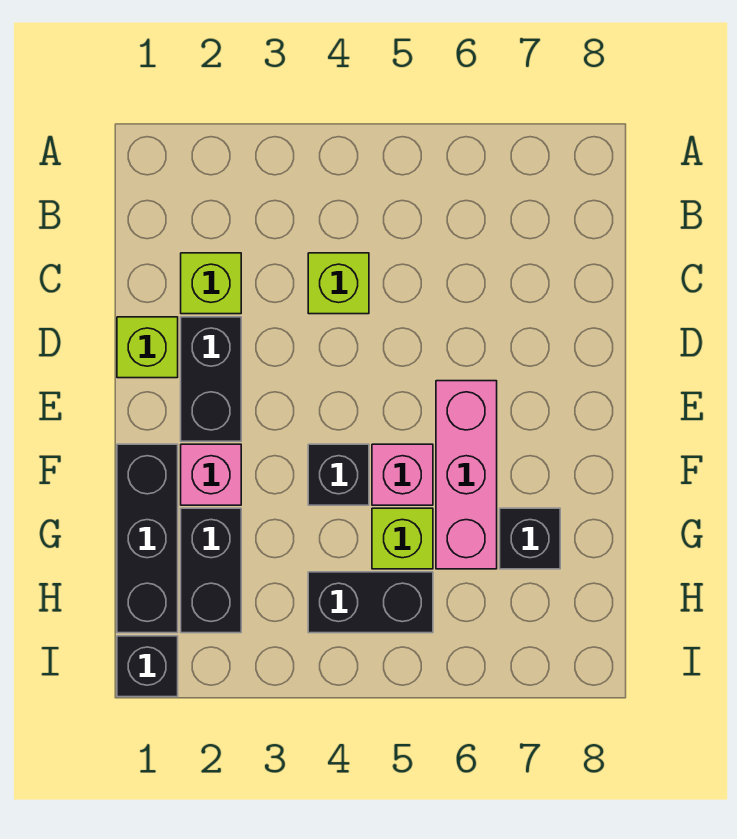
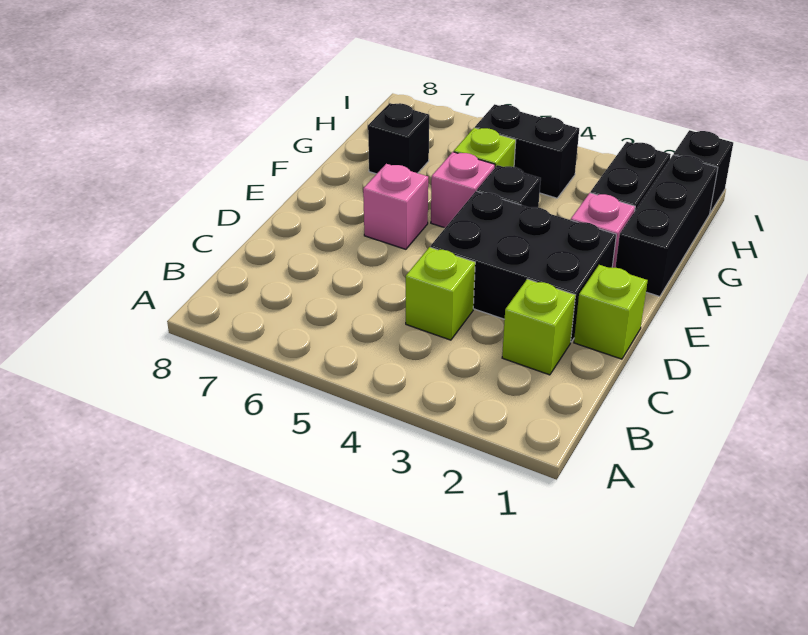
black 1x2 brick [181,317,241,441] -> black 2x3 brick [431,191,616,342]
pink 1x3 brick [436,381,497,569] -> pink 1x1 brick [363,164,428,249]

